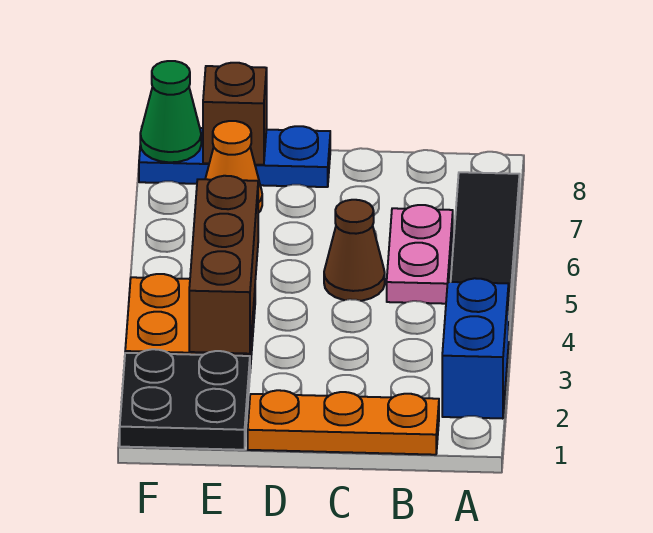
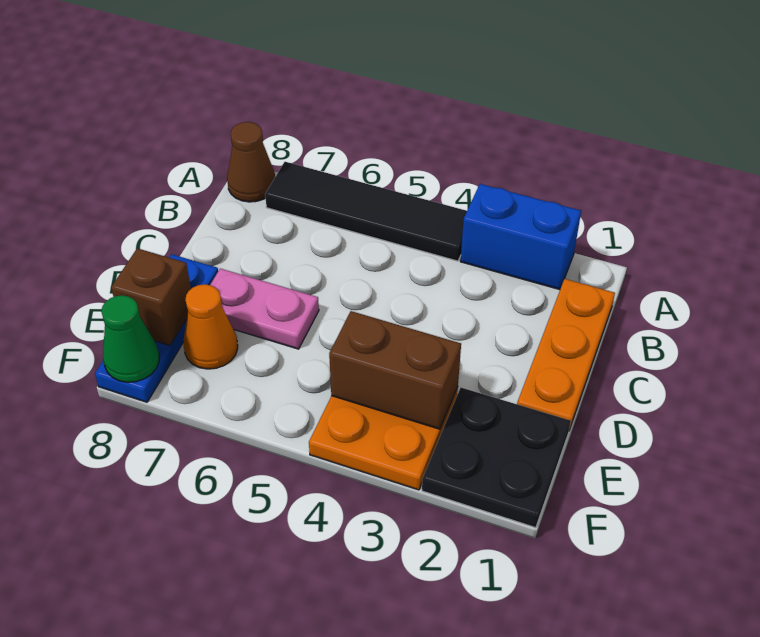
pink 1x2 plate [387,205,453,304] -> pink 1x2 plate moved to [210,269,319,349]
brown 1x1 cone [324,200,385,301] -> brown 1x1 cone moved to [227,122,275,202]
brown 1x3 brick [189,176,258,354] -> brown 1x2 brick [329,311,461,429]

